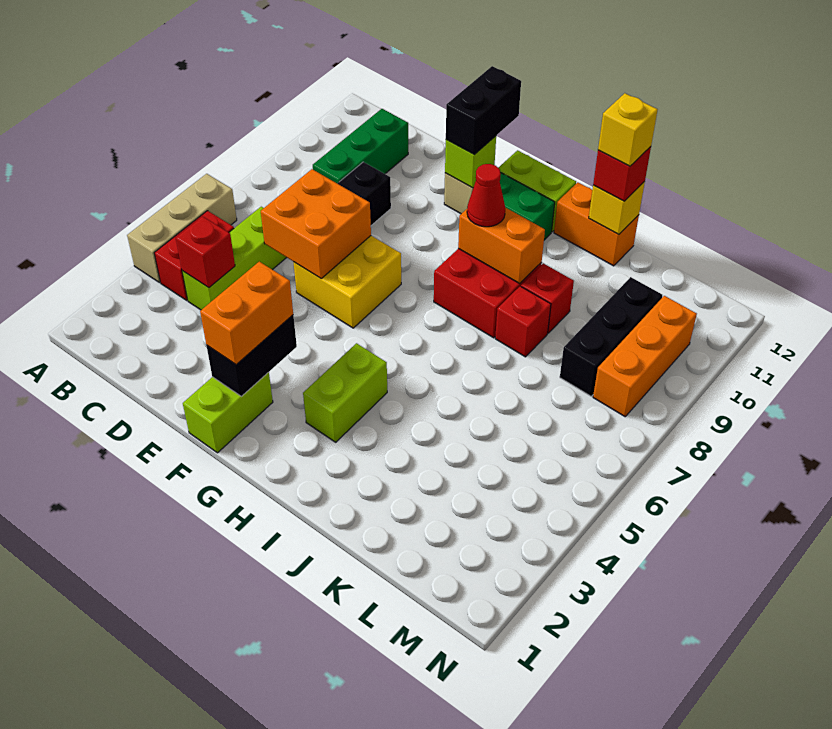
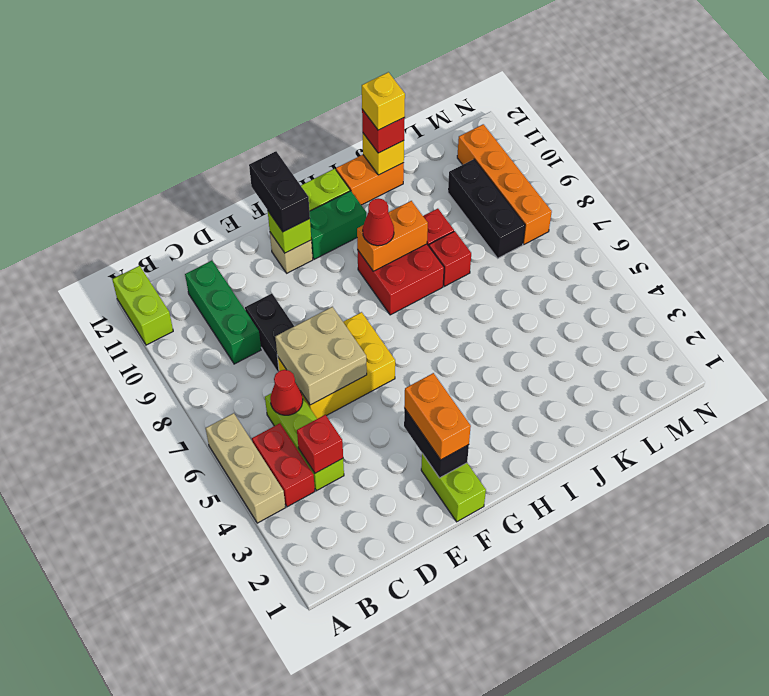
none -> red 1x1 cone [270,370,303,415]
orange 2x2 brick [261,169,371,278] -> tan 2x2 brick [275,307,367,405]
yellow 2x2 brick [293,236,401,328] -> yellow 2x3 brick [277,312,395,419]
lime 1x2 brick [303,343,387,442] -> lime 1x2 brick moved to [112,266,173,345]
orange 1x3 brick [593,296,697,417] -> orange 1x4 brick [457,124,552,244]

